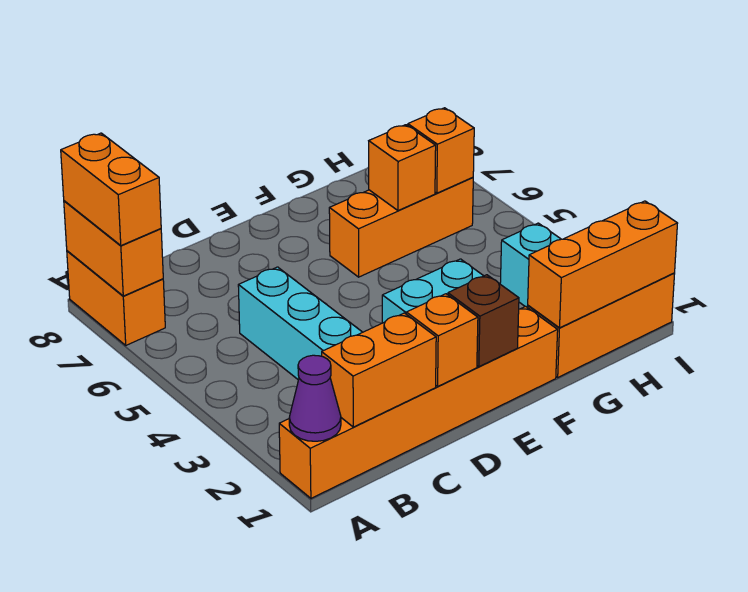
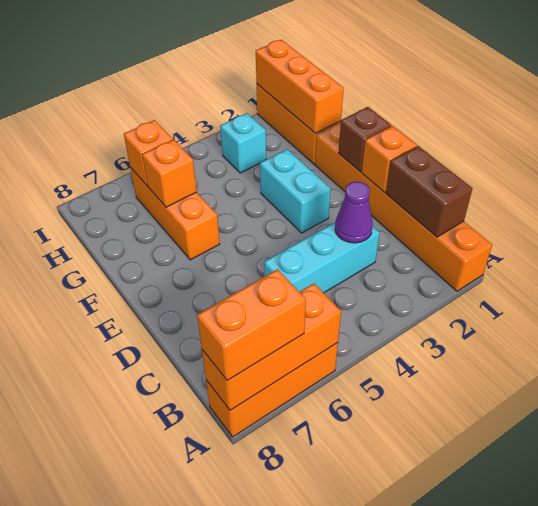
purple 1x1 cone [289,355,341,441] -> purple 1x1 cone moved to [335,181,373,243]
orange 1x2 brick [67,251,165,345] -> orange 1x3 brick [206,343,338,437]
orange 1x2 brick [64,201,163,296] -> orange 1x3 brick [202,283,341,410]
orange 1x2 brick [322,313,436,427] -> brown 1x2 brick [386,146,472,237]

